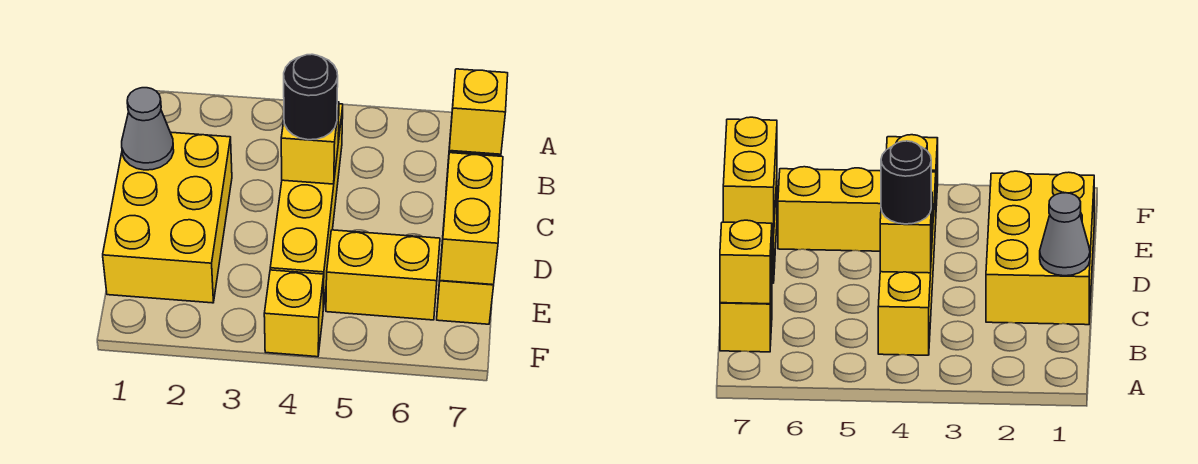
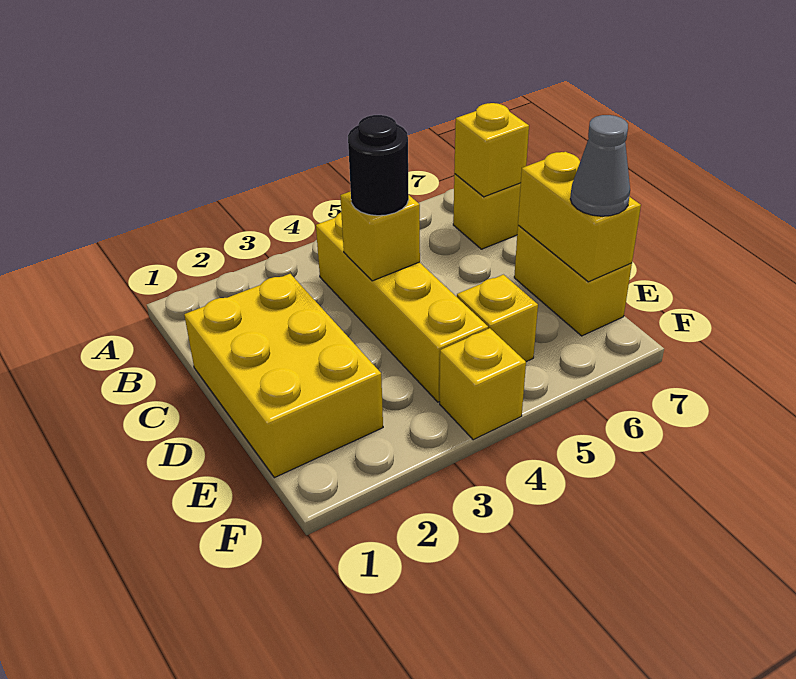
grey 1x1 cone [122,88,174,170] -> grey 1x1 cone moved to [570,115,630,216]
yellow 1x2 brick [326,230,440,320] -> yellow 1x1 brick [457,275,538,362]

